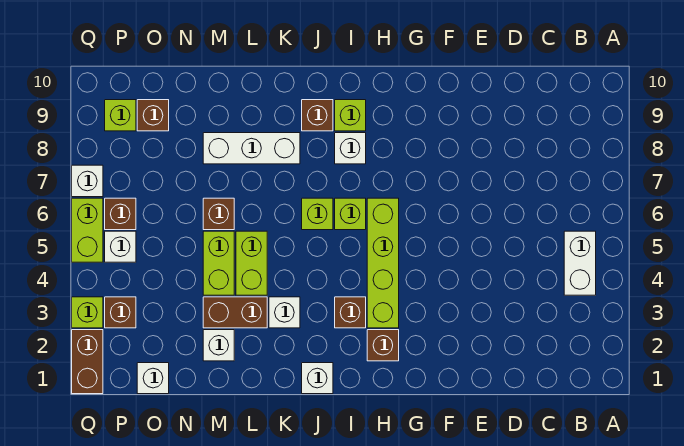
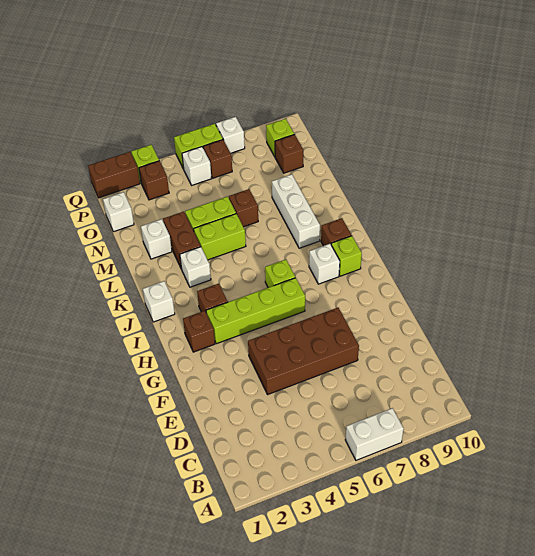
white 1x2 brick [564,231,596,295] -> white 1x2 brick moved to [345,408,404,460]
none -> brown 2x4 brick [248,308,359,395]
lime 1x1 brick [302,198,333,230] -> none

